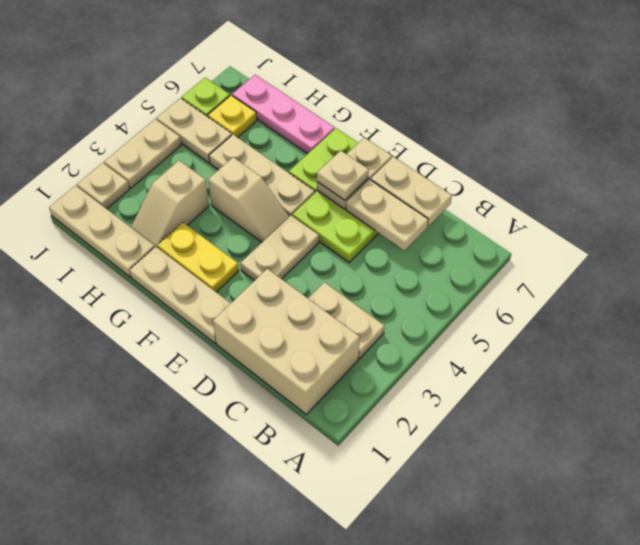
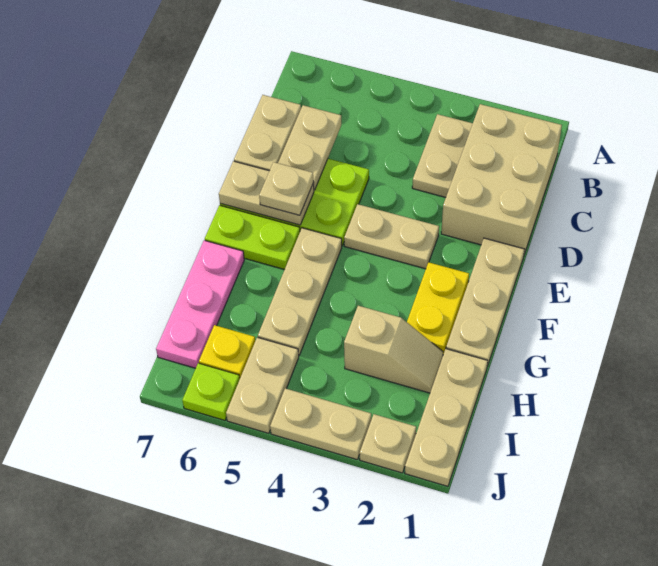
tan 1x2 slope [208,157,289,242] -> none

